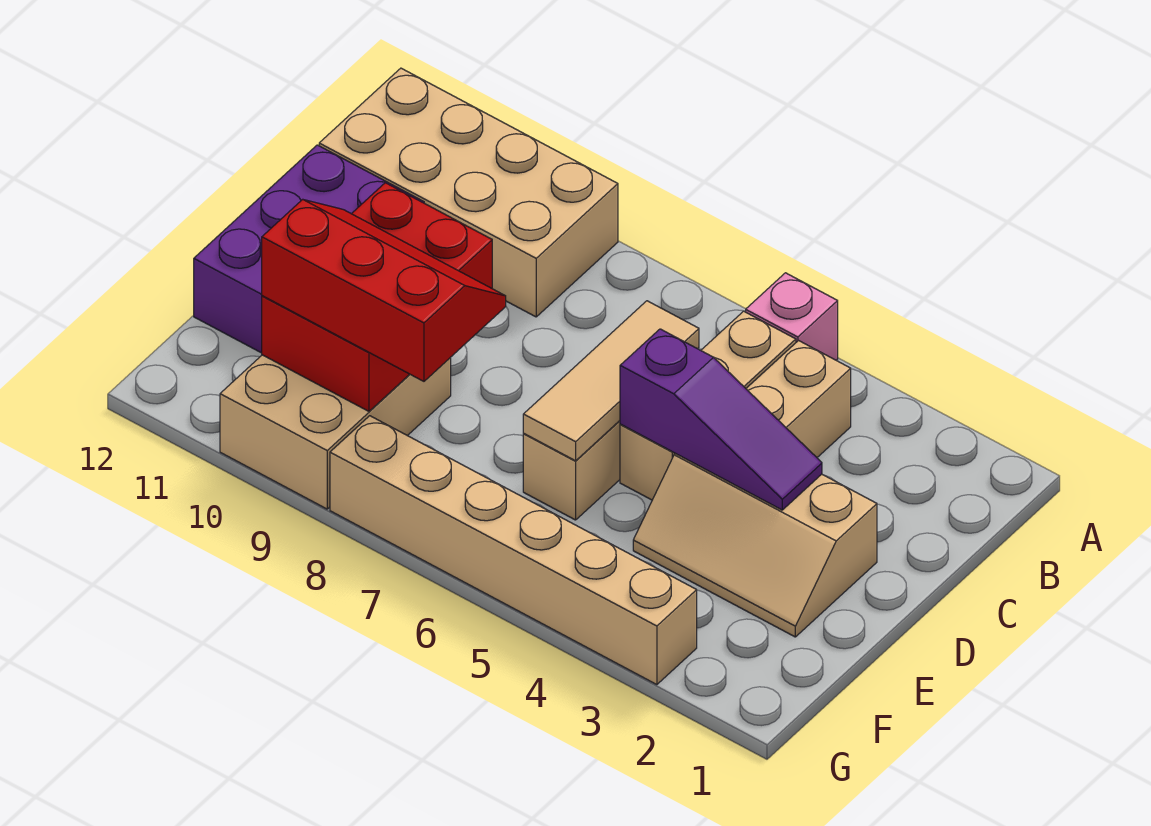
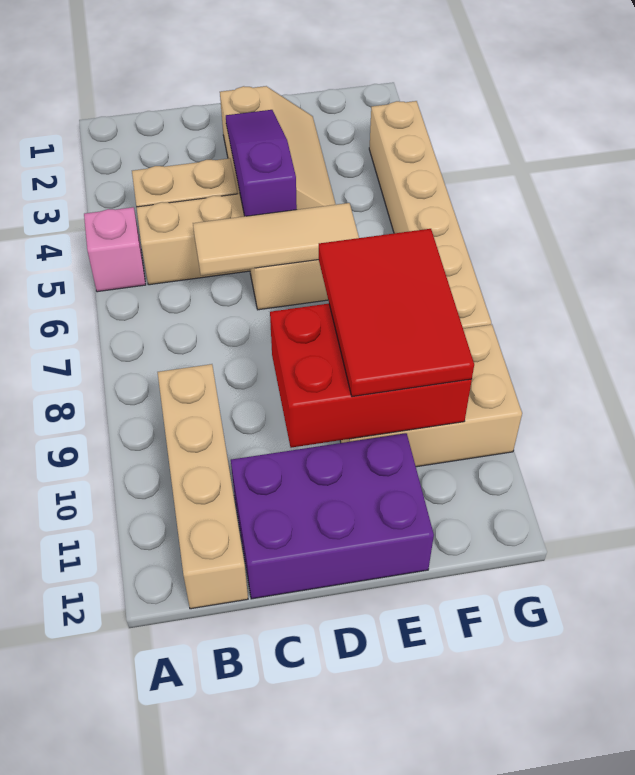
tan 2x4 brick [319,68,618,317] -> tan 1x4 brick [158,364,248,609]
red 2x3 slope [262,199,506,381] -> red 2x3 tile [319,229,474,397]

